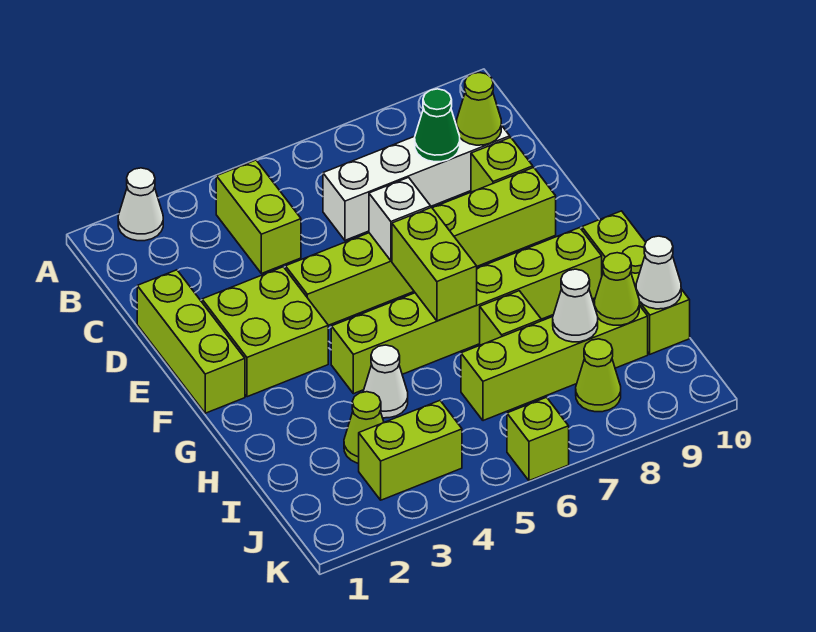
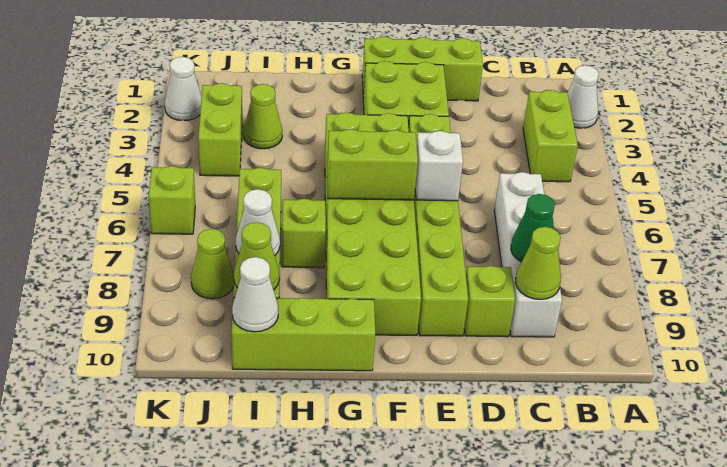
lime 1x2 brick [216,160,301,274] -> lime 1x2 brick turned to [523,90,578,182]
lime 1x6 brick [331,228,602,394] -> lime 2x6 brick [325,112,421,335]
white 1x1 cone [363,345,408,418] -> white 1x1 cone moved to [165,57,202,121]

